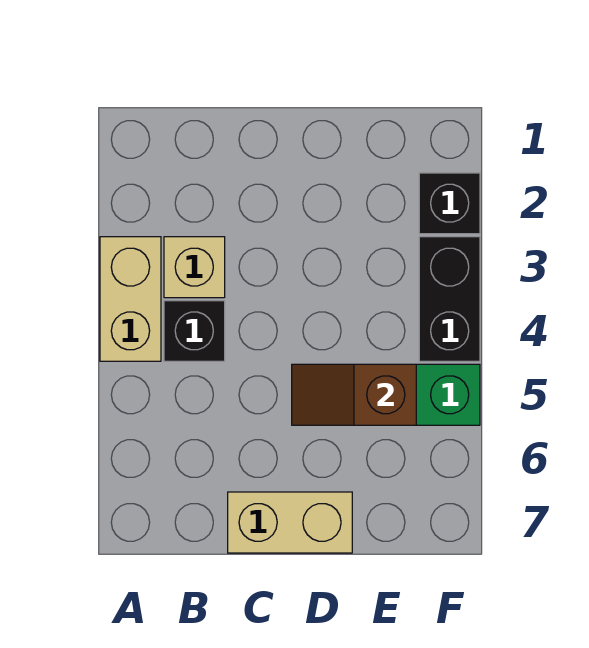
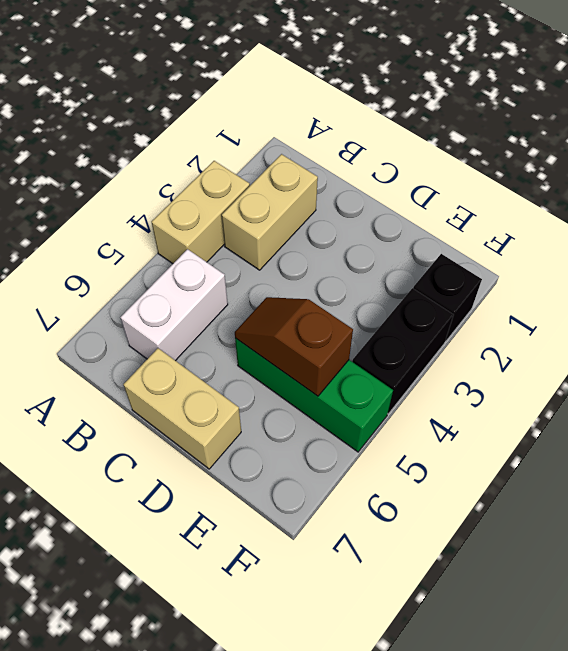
tan 1x1 brick [164,237,225,298] -> tan 1x2 brick [222,154,318,270]
black 1x1 brick [164,301,225,361] -> none
none -> white 1x2 brick [120,249,228,361]

